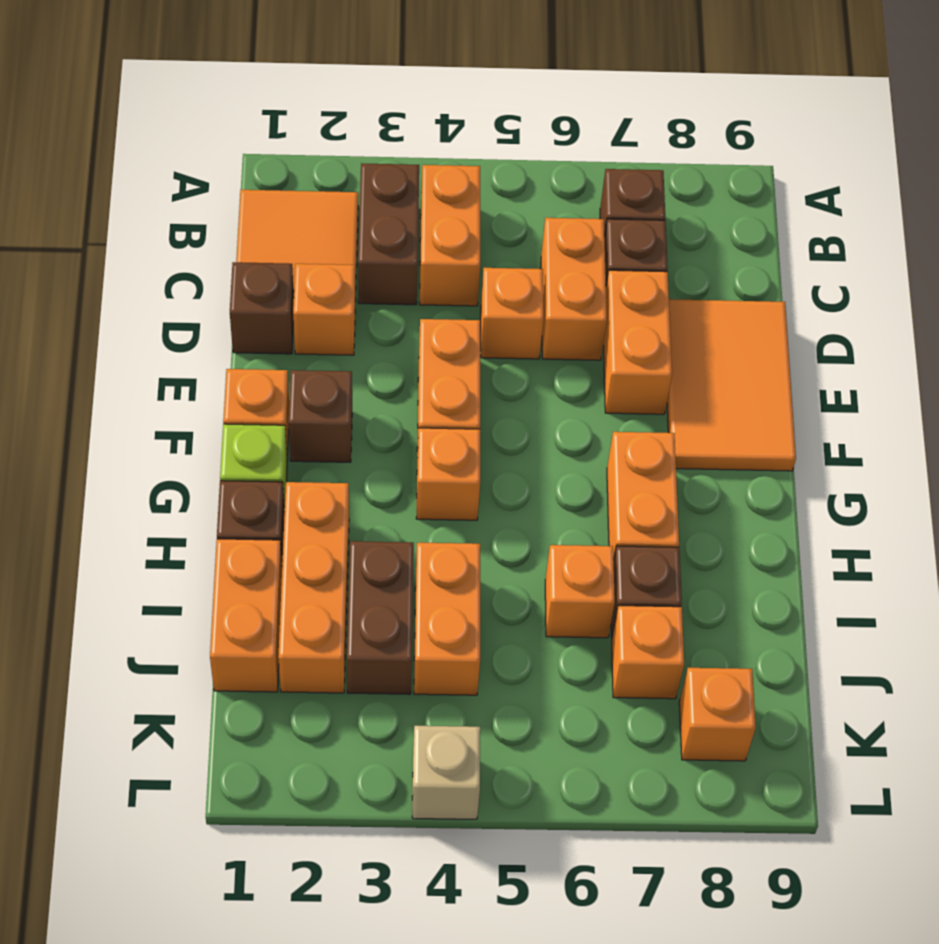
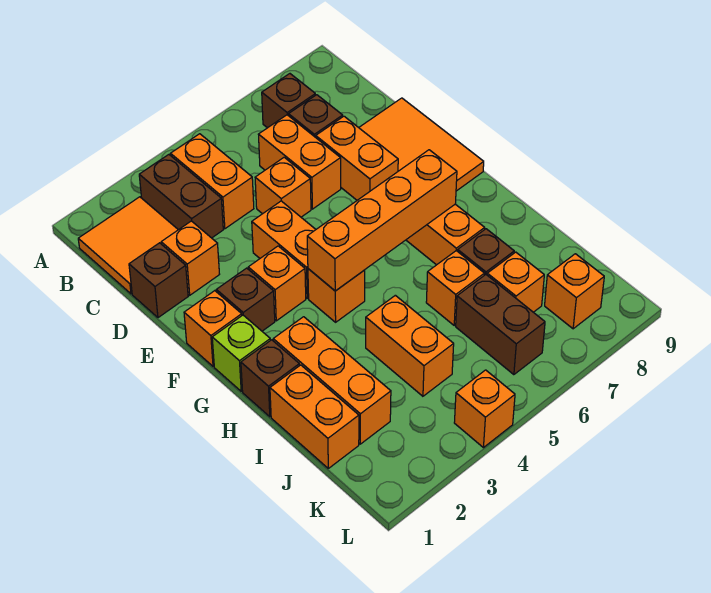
none -> orange 1x1 brick [248,246,306,321]
none -> orange 1x4 brick [307,150,457,291]
brown 1x2 brick [347,541,414,694] -> brown 1x2 brick moved to [456,275,545,375]
tan 1x1 brick [412,726,480,819] -> orange 1x1 brick [454,370,515,448]

